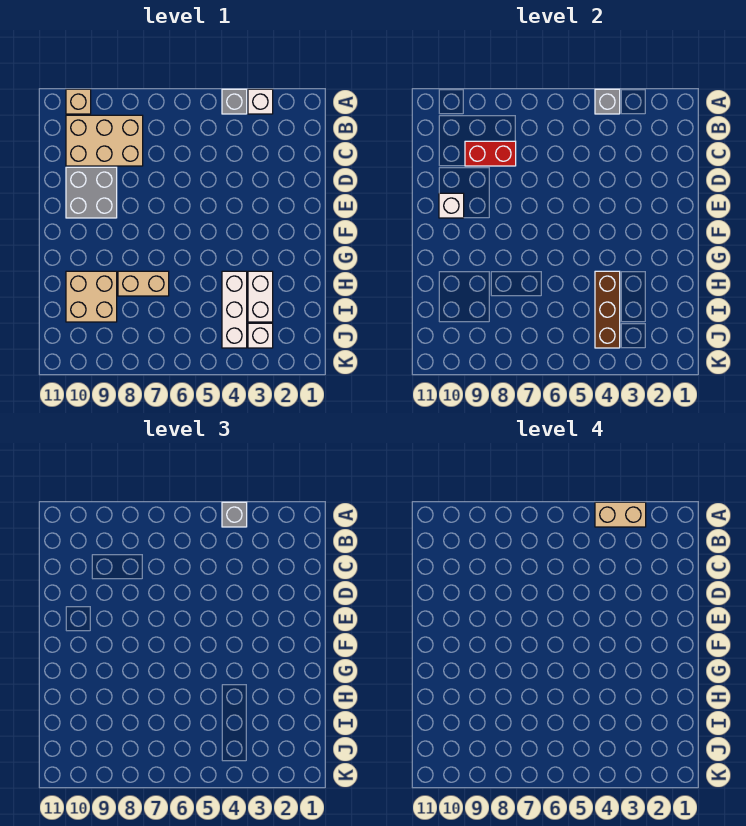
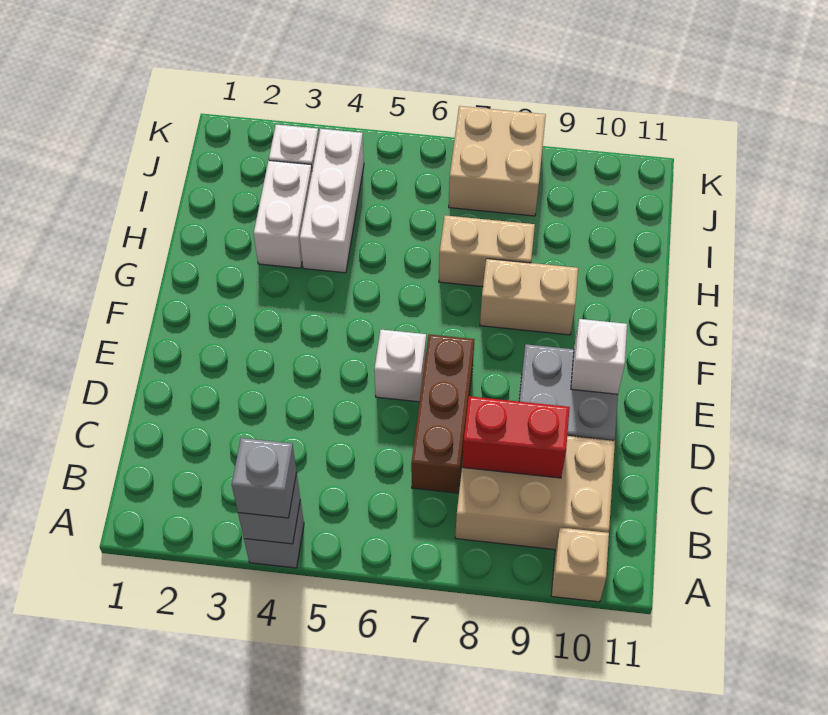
white 1x1 brick [248,89,273,114] -> white 1x1 brick moved to [374,330,426,402]
tan 1x2 brick [595,502,646,527] -> tan 1x2 brick moved to [480,259,578,335]
brown 1x3 brick [595,271,620,348] -> brown 1x3 brick moved to [411,334,474,493]
tan 2x2 brick [66,271,117,322] -> tan 2x2 brick moved to [449,106,546,216]

